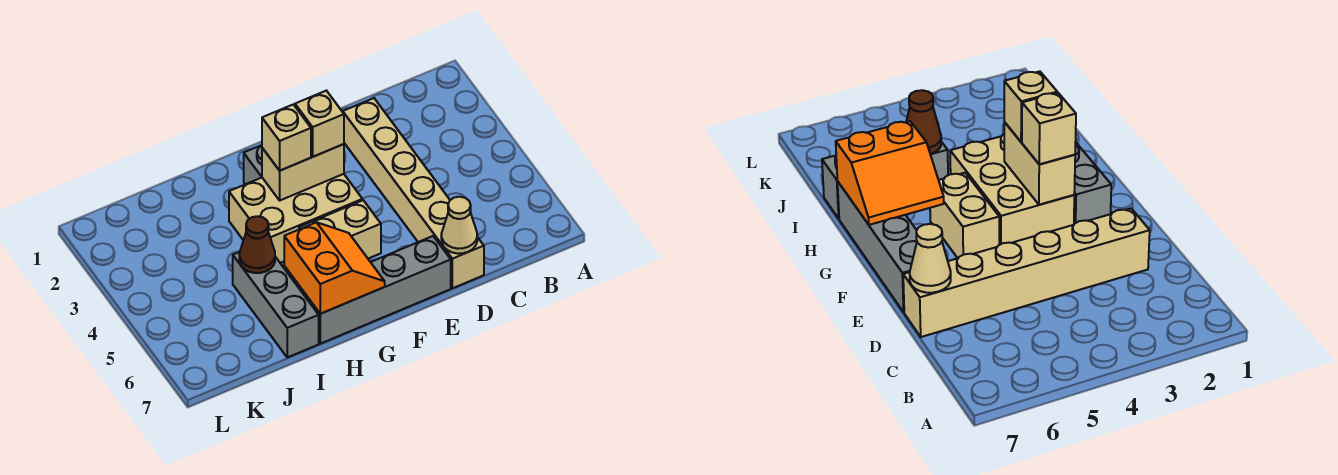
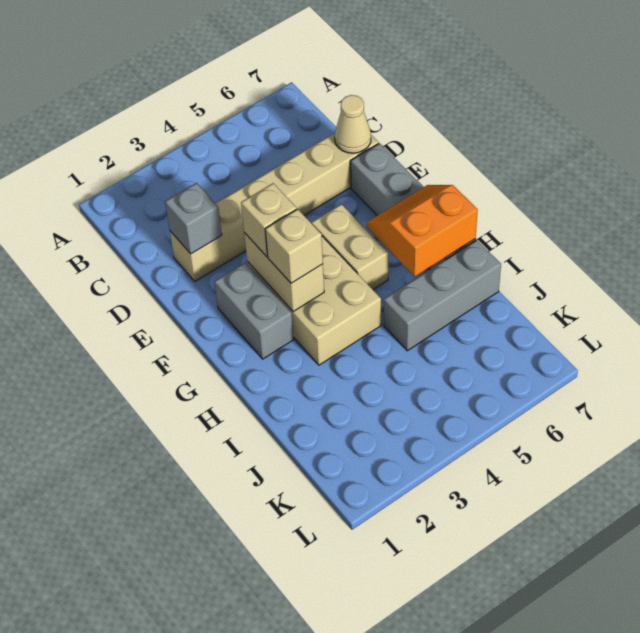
none -> grey 1x1 brick [165,183,222,254]
brown 1x1 cone [239,216,275,273] -> none

